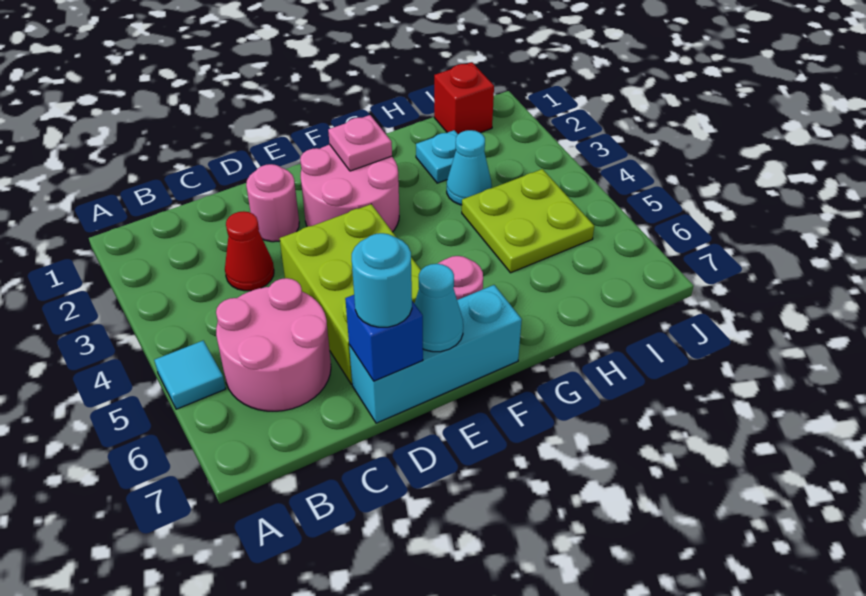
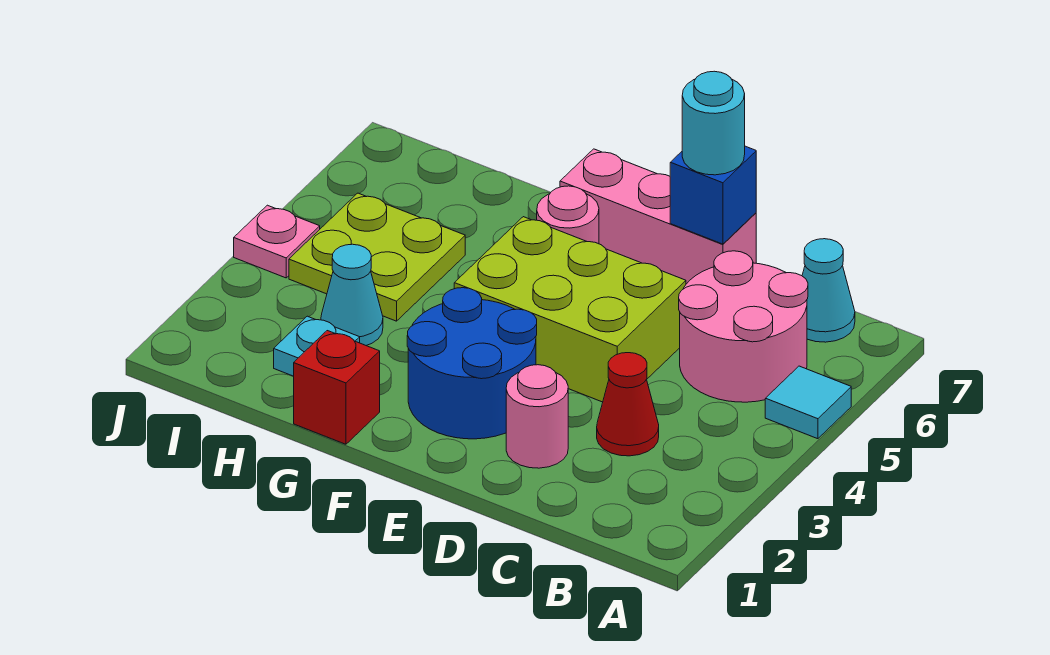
lime 2x3 brick [280,204,421,384] -> lime 2x3 brick turned to [454,217,686,402]
cyan 1x3 brick [349,285,522,423] -> pink 1x3 brick [560,149,756,284]
pink 2x2 round brick [300,145,399,232] -> blue 2x2 round brick [407,288,537,439]
cyan 1x1 cone [414,264,463,352] -> cyan 1x1 cone moved to [802,239,855,342]
pink 1x1 plate [328,115,392,171] -> pink 1x1 plate moved to [234,205,320,278]
red 1x1 brick [434,62,494,134] -> red 1x1 brick moved to [294,331,380,444]

